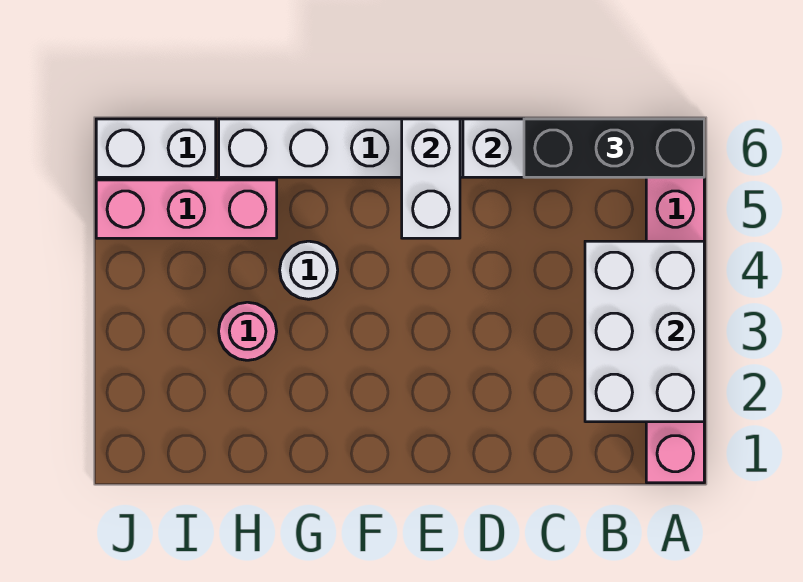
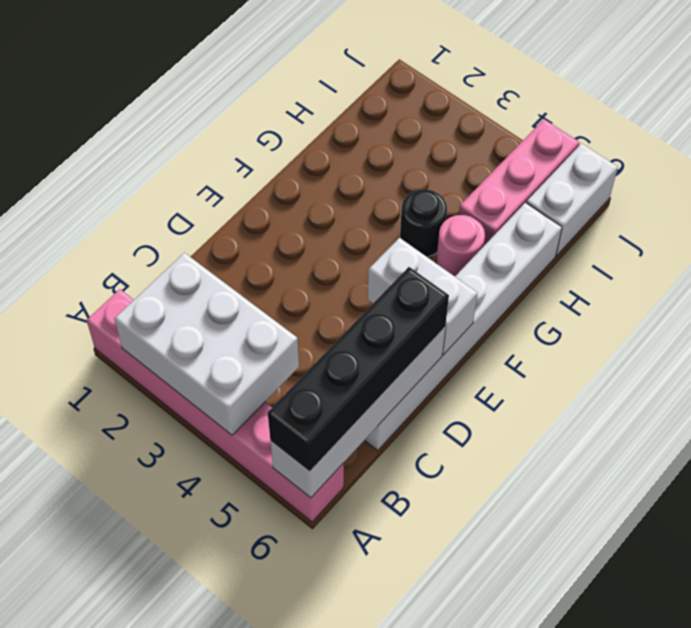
black 1x3 brick [524,119,704,177] -> black 1x4 brick [268,267,449,472]
white 1x1 round brick [280,241,338,299] -> black 1x1 round brick [400,189,447,257]
pink 1x1 round brick [219,302,277,360] -> pink 1x1 round brick moved to [436,215,485,276]

